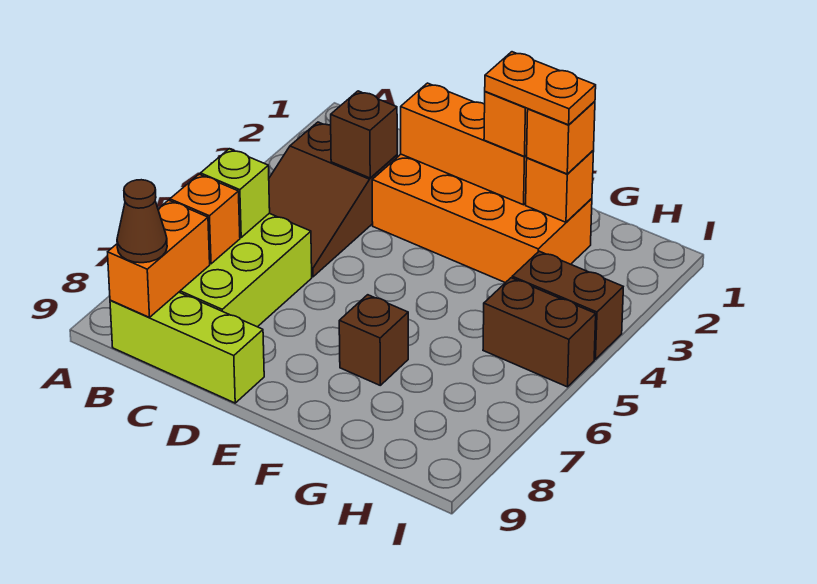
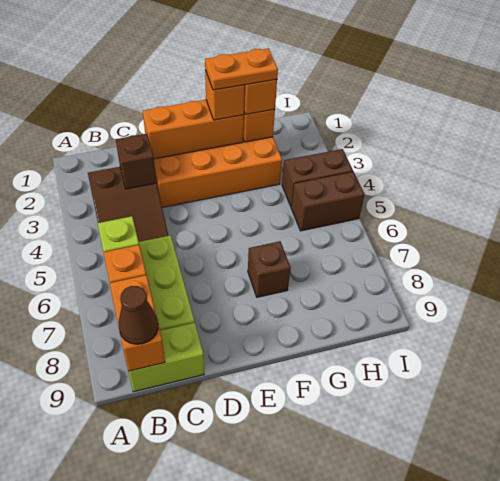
lime 1x3 brick [110,292,264,403] -> lime 1x2 brick [128,323,204,392]

